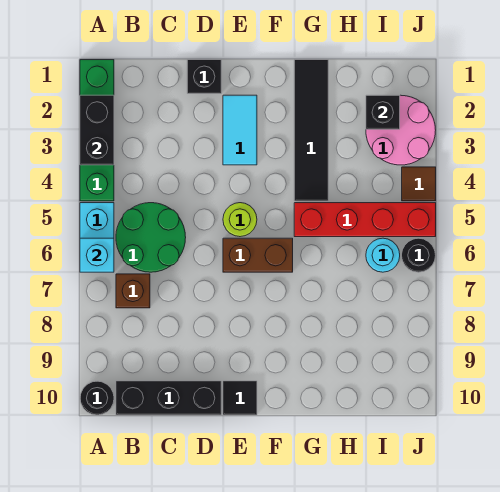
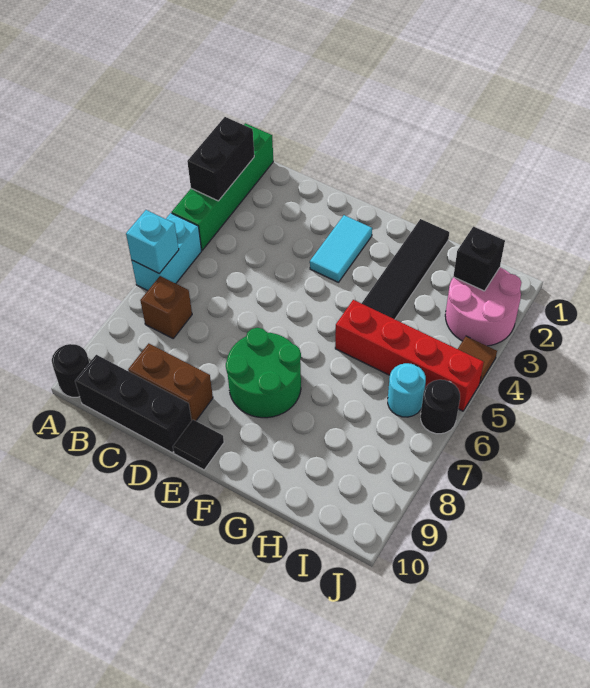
green 2x2 round brick [116,203,186,272] -> green 2x2 round brick moved to [226,328,301,418]
black 1x1 brick [187,60,221,94] -> none
lime 1x1 round brick [223,203,257,237] -> none
brown 1x2 brick [223,238,293,272] -> brown 1x2 brick moved to [128,344,213,421]

